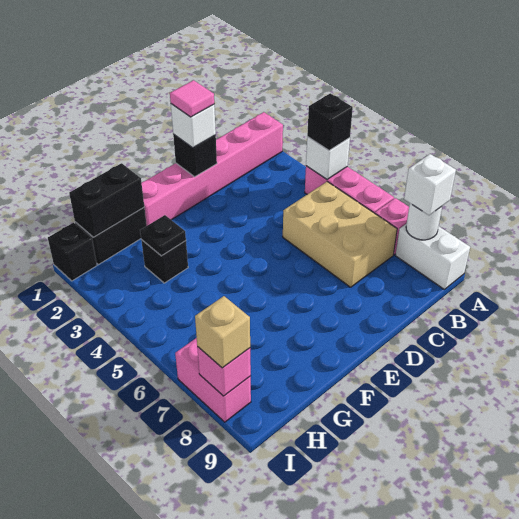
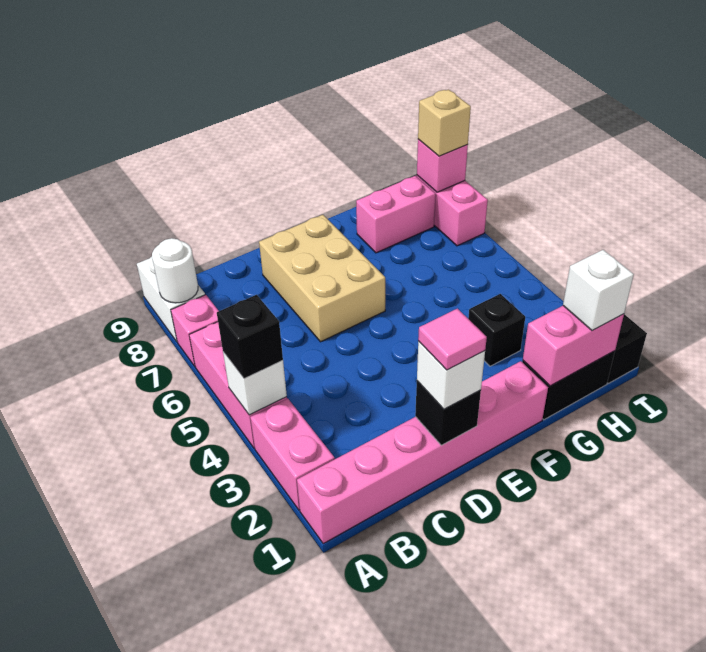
none -> pink 1x2 brick [250,398,335,510]
white 1x1 brick [404,154,456,215] -> white 1x1 brick moved to [563,250,634,331]
tan 2x3 brick [283,182,397,287] -> tan 2x3 brick moved to [259,215,385,342]
black 1x2 brick [69,163,144,237] -> pink 1x2 brick [523,306,624,386]
black 1x1 plate [140,215,186,256] -> none
none -> pink 1x2 brick [356,176,436,253]

